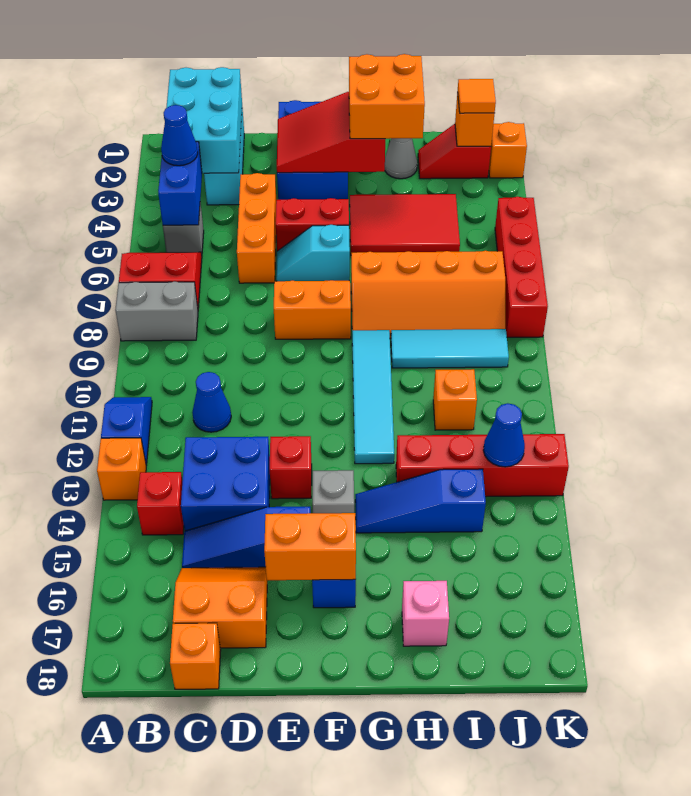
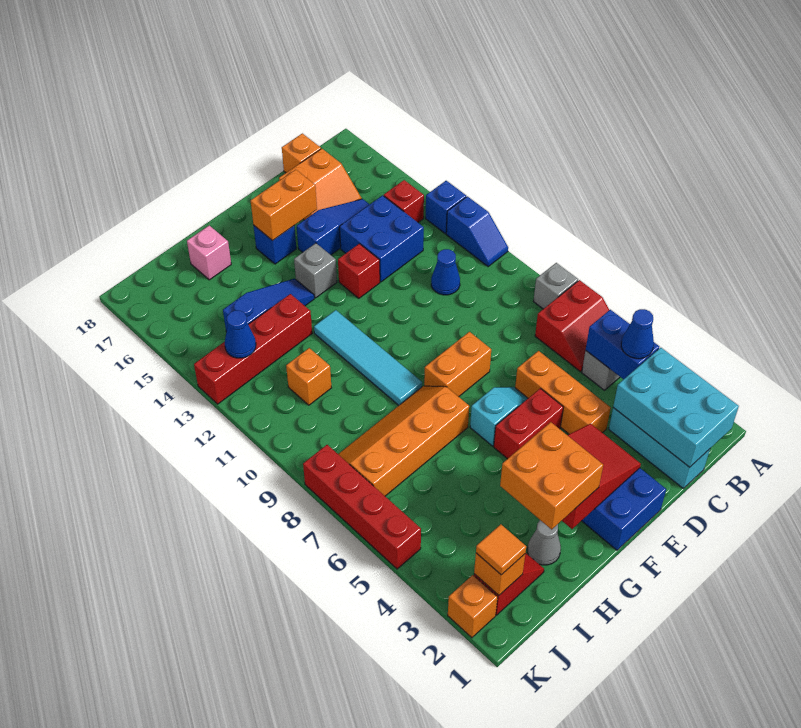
grey 1x2 brick [115,282,198,341] -> grey 1x1 brick [533,263,578,309]
orange 1x1 brick [97,438,146,500] -> blue 1x1 brick [426,181,466,234]
red 2x3 tile [350,194,460,253] -> none
cyan 1x3 tile [391,329,509,368] -> none

